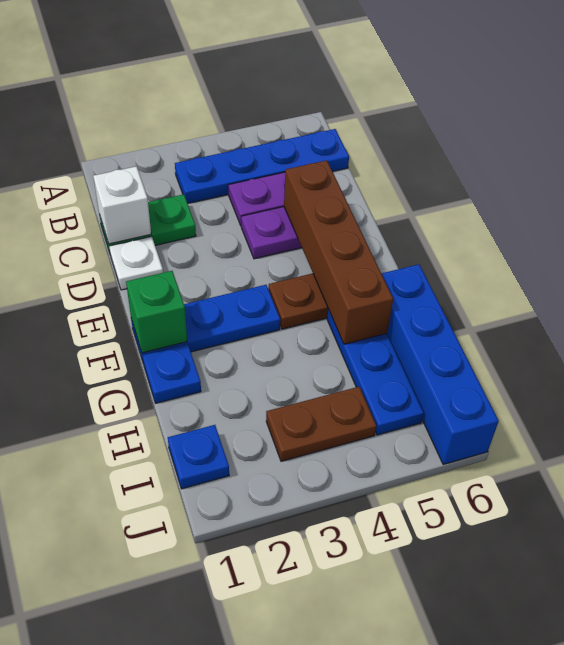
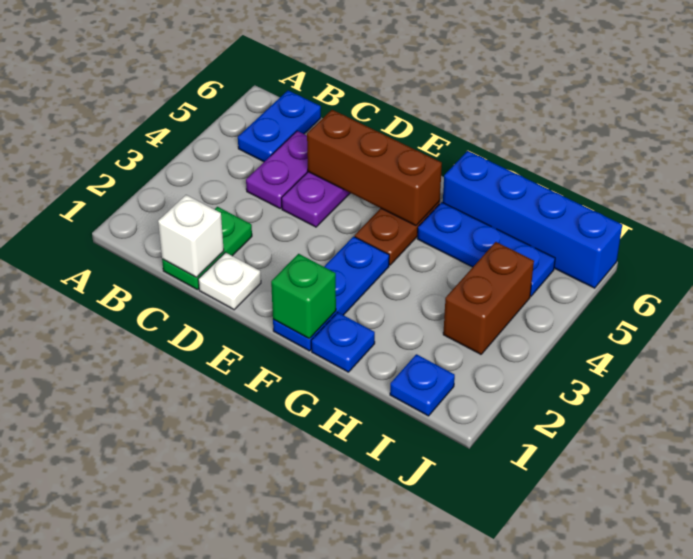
blue 1x4 plate [175,129,349,204] -> blue 1x2 plate [238,90,321,162]
brown 1x4 brick [284,160,393,344] -> brown 1x3 brick [307,110,442,226]
brown 1x2 plate [266,387,376,461] -> brown 1x2 brick [443,242,534,354]

